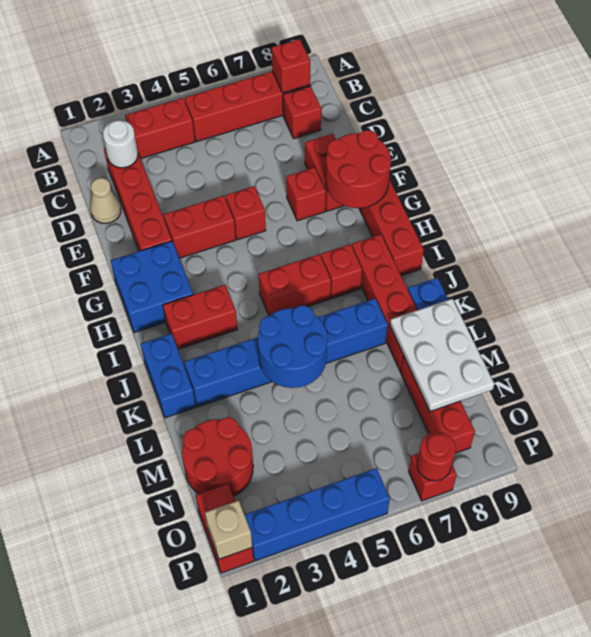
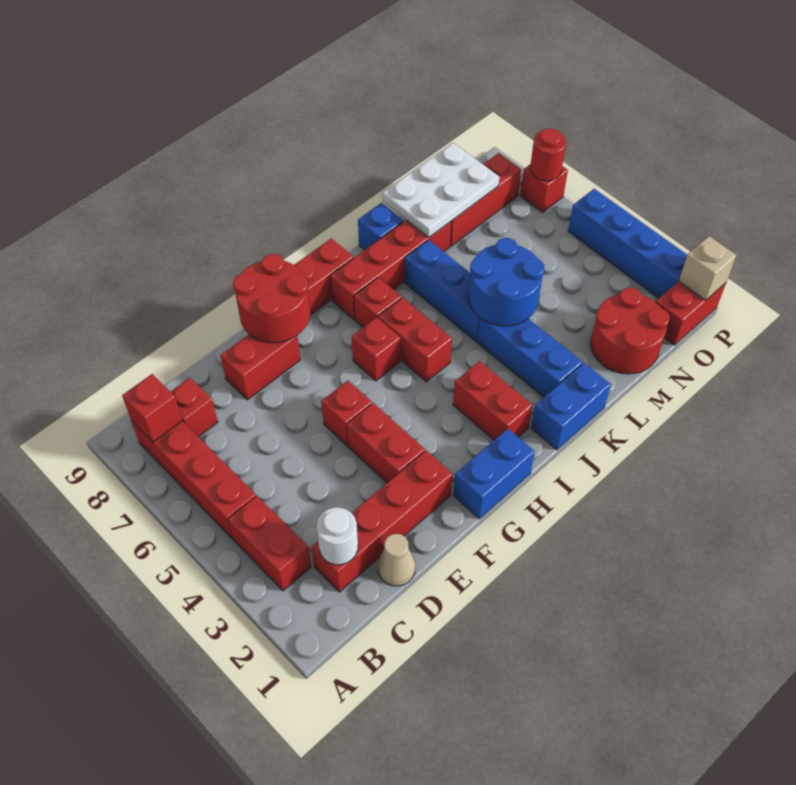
red 1x1 brick [286,167,326,221] -> red 1x1 brick moved to [352,317,401,381]
blue 2x2 brick [111,241,193,333] -> blue 1x2 brick [453,429,535,519]

